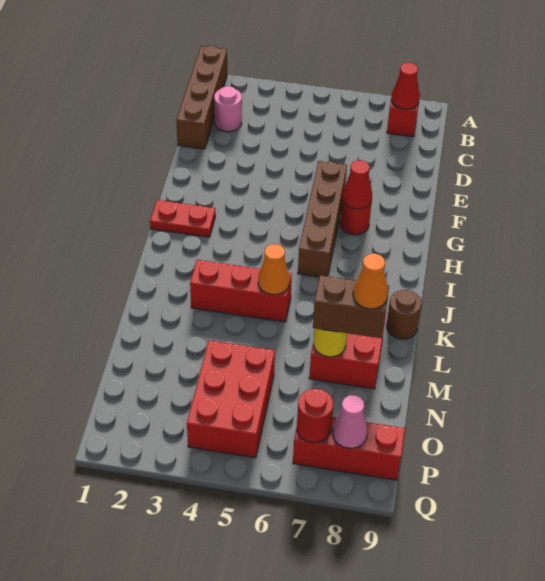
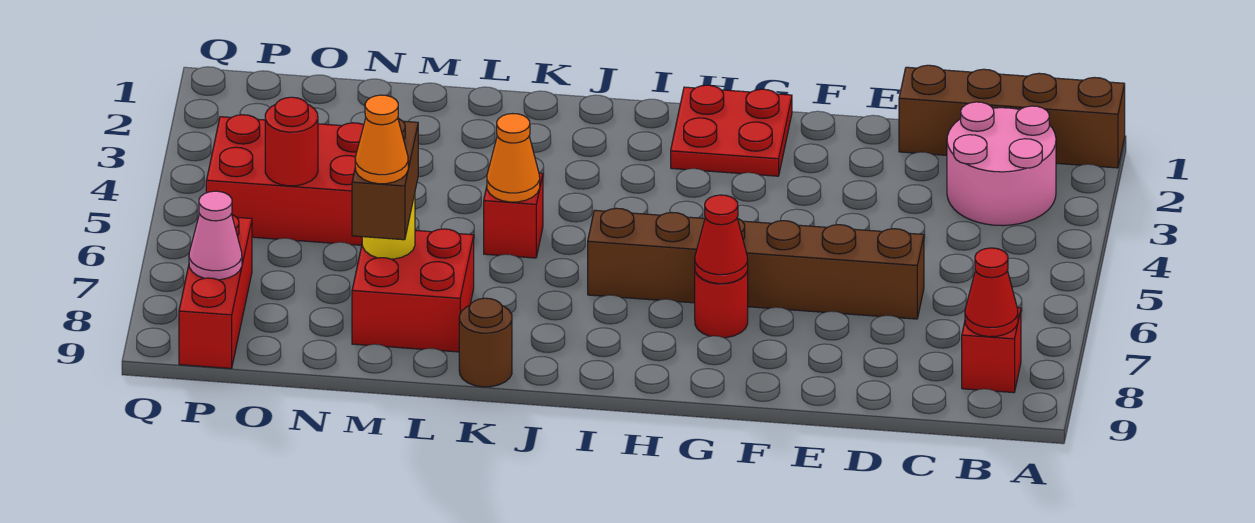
pink 1x1 round brick [214,86,242,132] -> pink 2x2 round brick [947,102,1056,226]
brown 1x4 brick [298,161,347,277] -> brown 1x6 brick [588,208,924,319]
red 1x2 plate [150,200,216,237] -> red 2x2 plate [671,85,792,176]
red 1x3 brick [190,260,292,322] -> red 1x1 brick [484,173,543,258]
red 1x1 round brick [297,389,333,443] -> red 1x1 round brick moved to [265,97,318,186]

